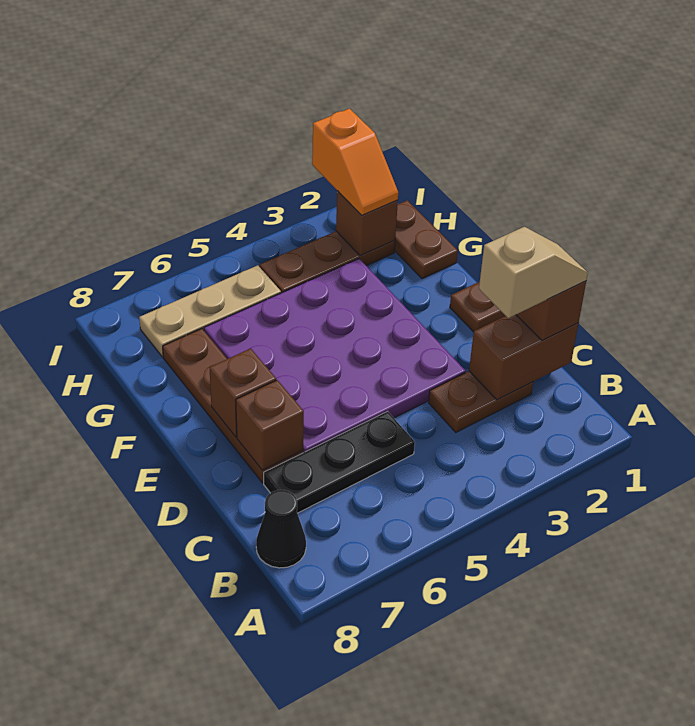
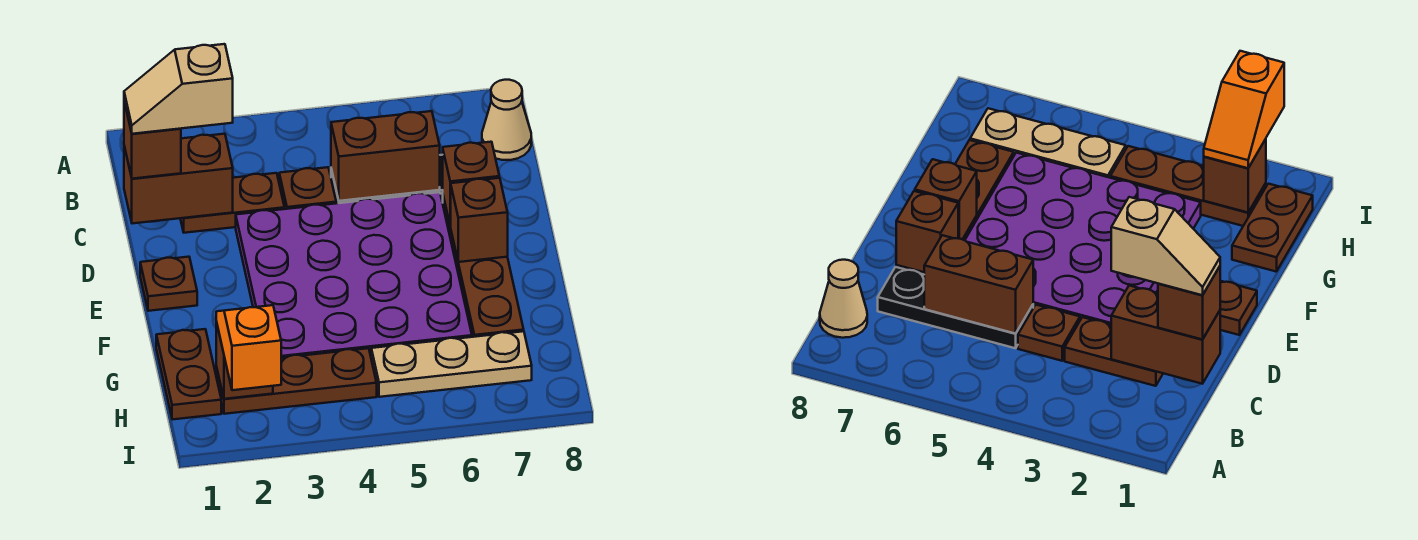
black 1x1 cone [256,490,306,568] -> tan 1x1 cone [482,80,531,160]
none -> brown 1x1 plate [279,167,336,209]
none -> brown 1x2 brick [331,111,440,201]

